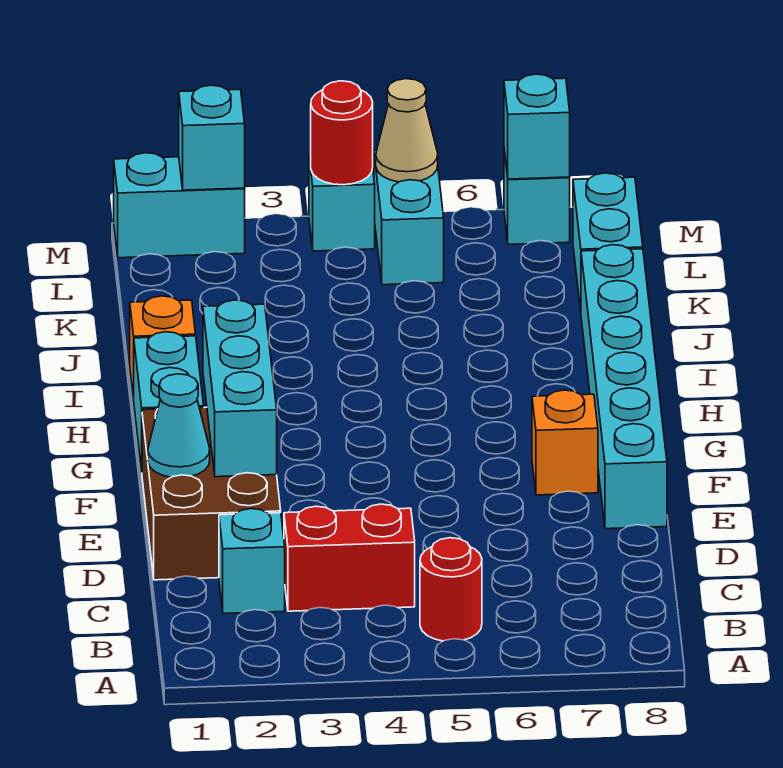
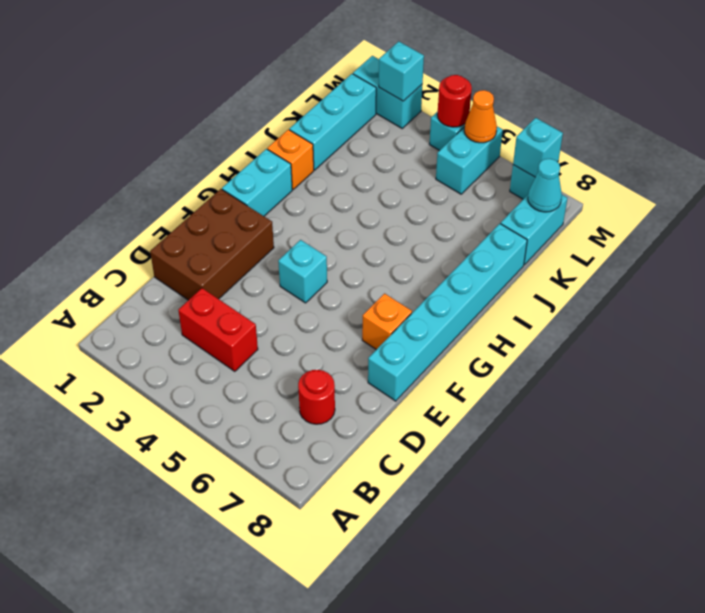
red 1x1 round brick [420,538,482,641] -> red 1x1 round brick moved to [298,370,335,424]
cyan 1x1 brick [219,509,285,614] -> cyan 1x1 brick moved to [278,240,327,303]
cyan 1x1 cone [148,374,210,477] -> cyan 1x1 cone moved to [528,159,562,212]
cyan 1x3 brick [203,300,277,477] -> cyan 1x3 brick moved to [289,74,376,170]
tan 1x1 cone [376,79,438,182] -> orange 1x1 cone [464,90,497,143]

